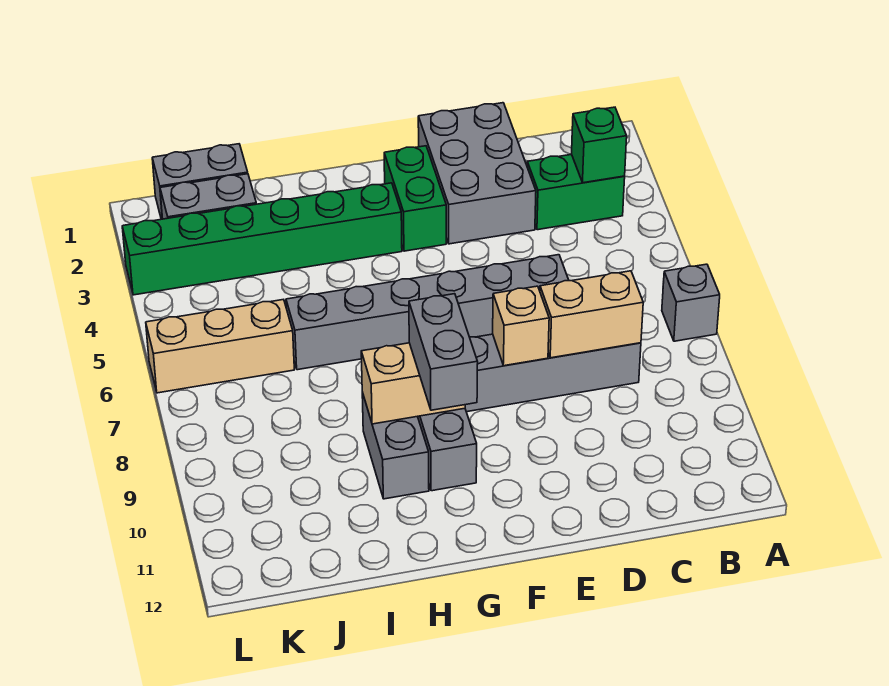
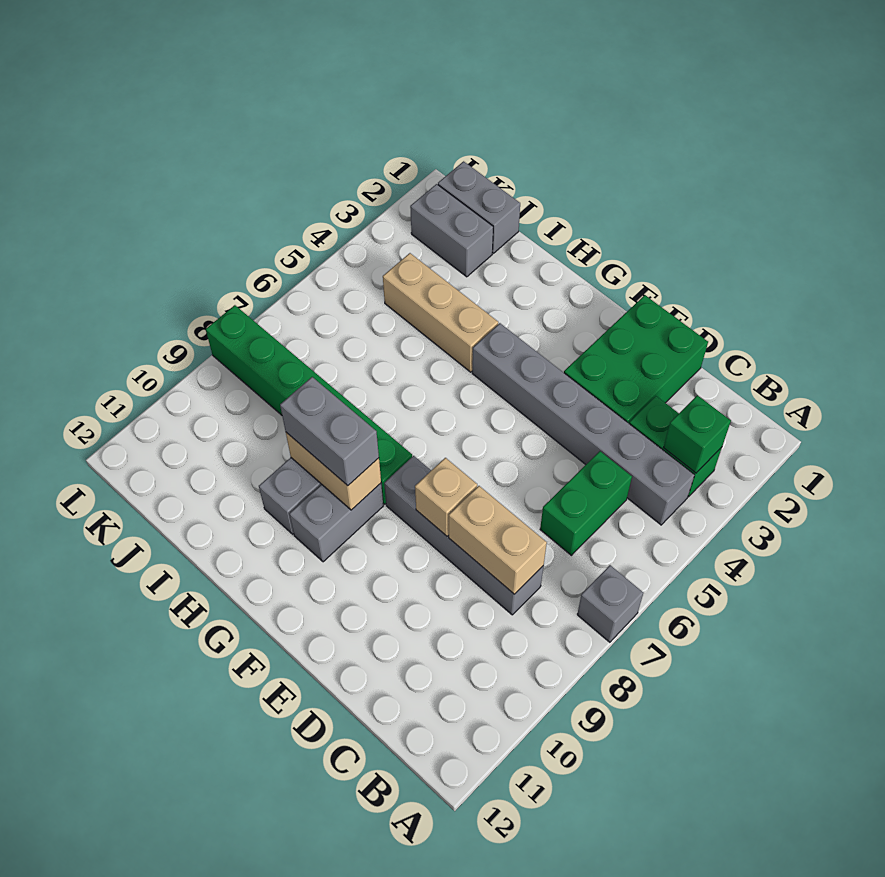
grey 2x3 brick [418,103,536,244] -> green 2x3 brick [564,295,708,423]
grey 1x6 brick [286,255,569,370] -> grey 1x6 brick moved to [472,323,694,525]
green 1x2 brick [384,146,446,251] -> green 1x2 brick moved to [540,451,632,555]
green 1x6 brick [122,183,402,295] -> green 1x6 brick moved to [206,305,412,504]
grey 1x2 brick [409,294,478,410] -> grey 1x2 brick turned to [280,377,379,486]
tan 1x3 brick [146,299,294,393] -> tan 1x3 brick moved to [383,253,498,372]

